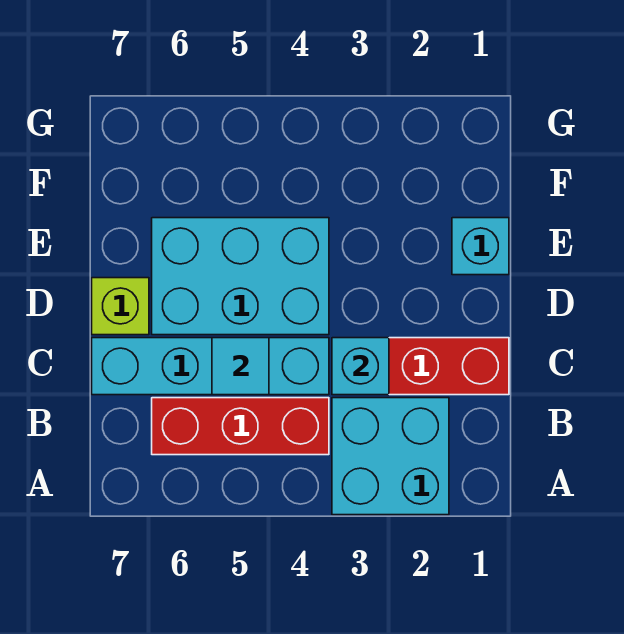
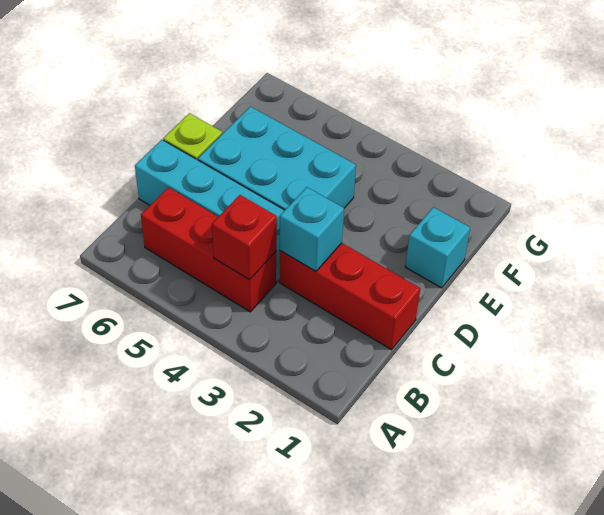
cyan 2x2 brick [332,398,449,515] -> none
none -> red 1x1 brick [212,195,277,280]
cyan 1x1 tile [212,338,269,395] -> none

